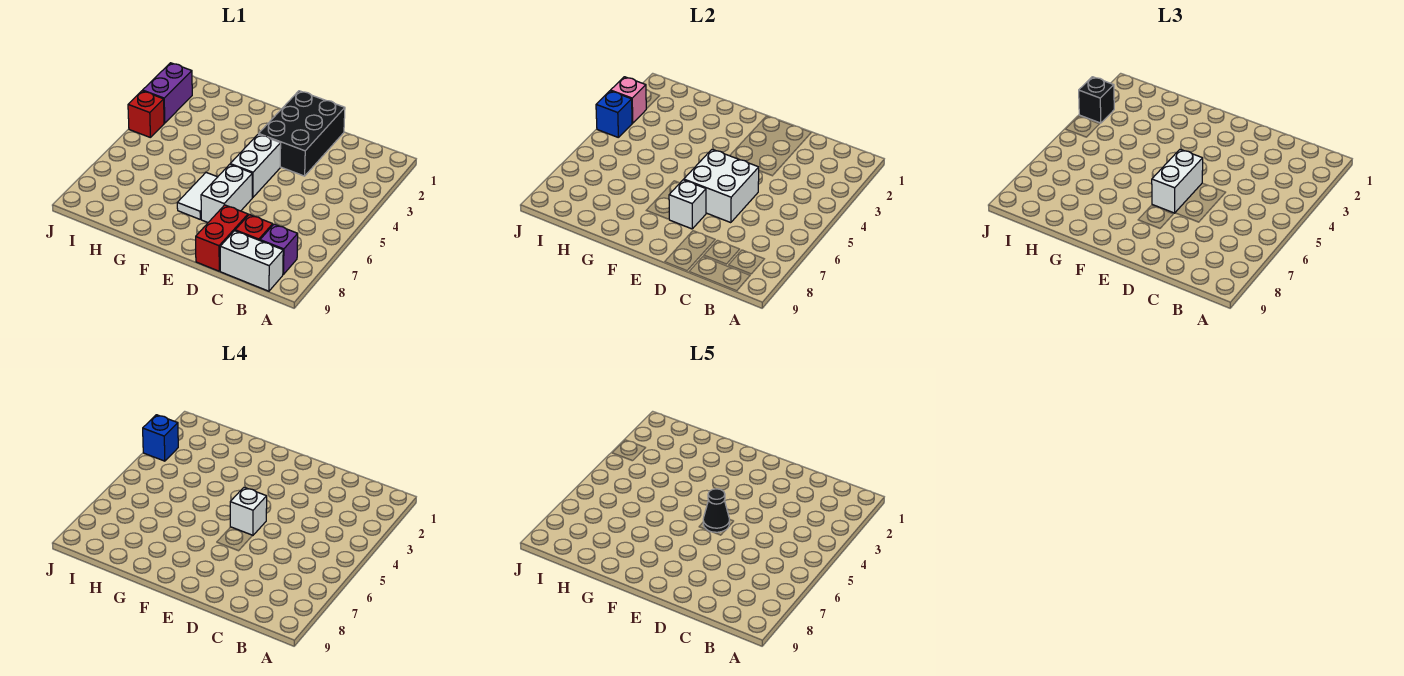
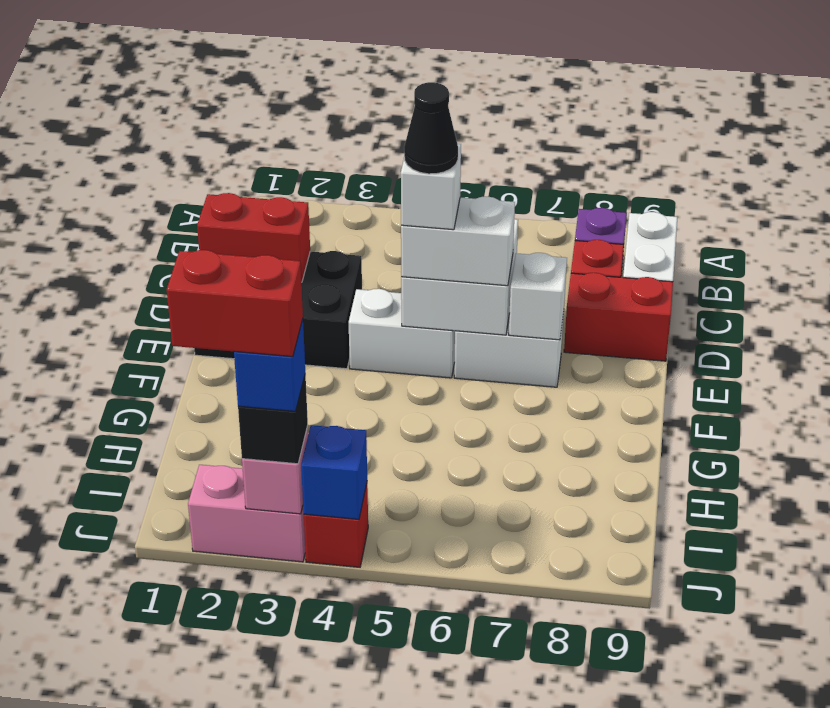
none -> red 1x2 brick [197,193,310,282]
white 1x2 tile [177,173,217,219] -> none
purple 1x2 brick [143,63,192,123] -> pink 1x2 brick [188,465,305,562]
none -> red 1x2 brick [167,250,303,357]

